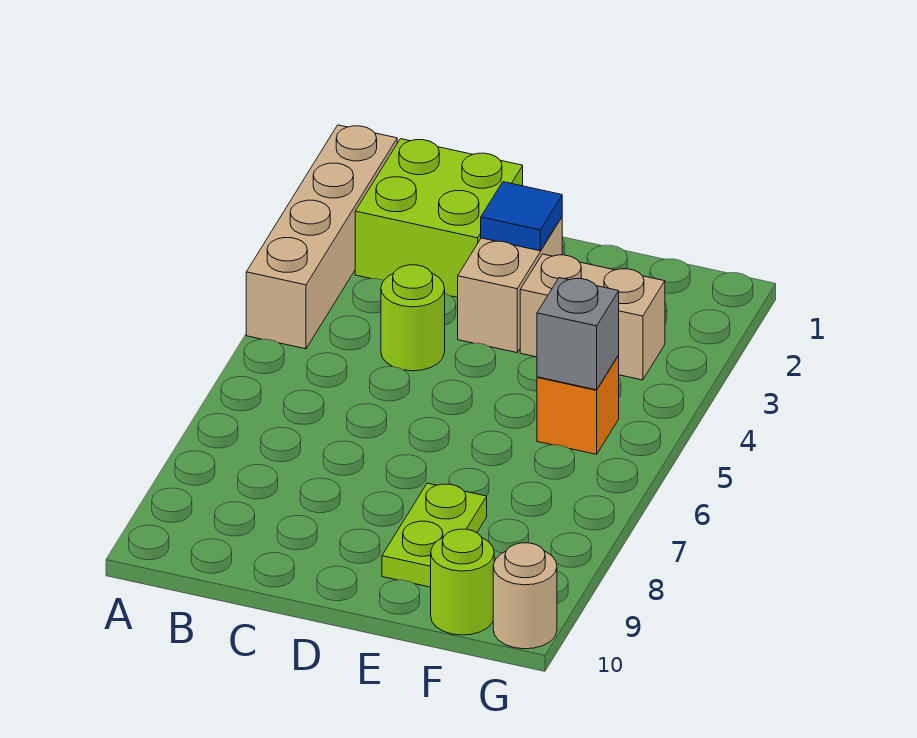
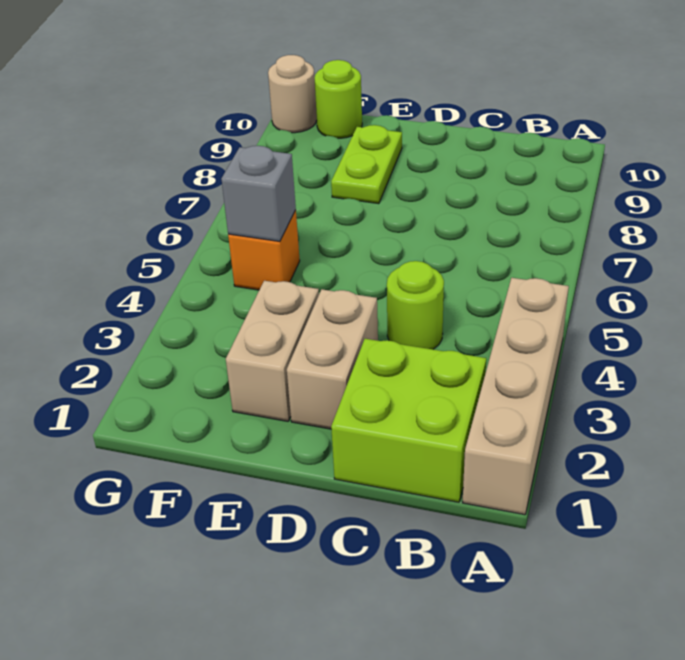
blue 1x1 tile [481,182,562,251] -> none
tan 1x2 brick [520,254,665,380] -> tan 1x2 brick turned to [226,281,319,421]

